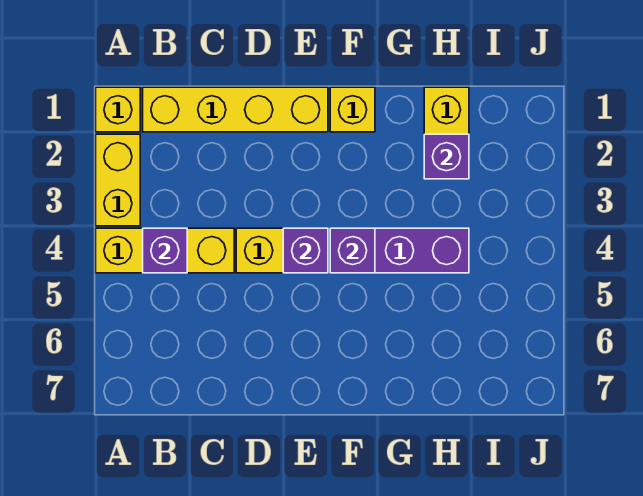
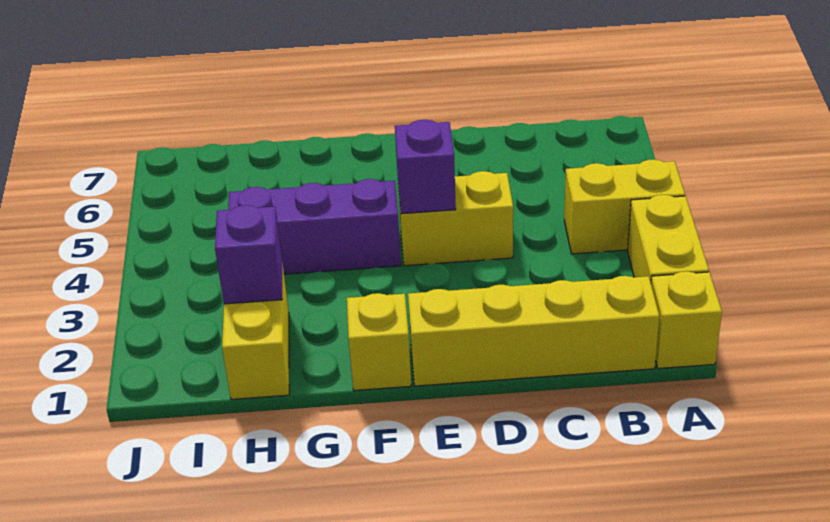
yellow 1x3 brick [96,228,234,273] -> yellow 1x2 brick [564,159,685,254]
purple 1x1 brick [143,228,187,273] -> none
purple 1x1 brick [330,228,375,273] -> none

